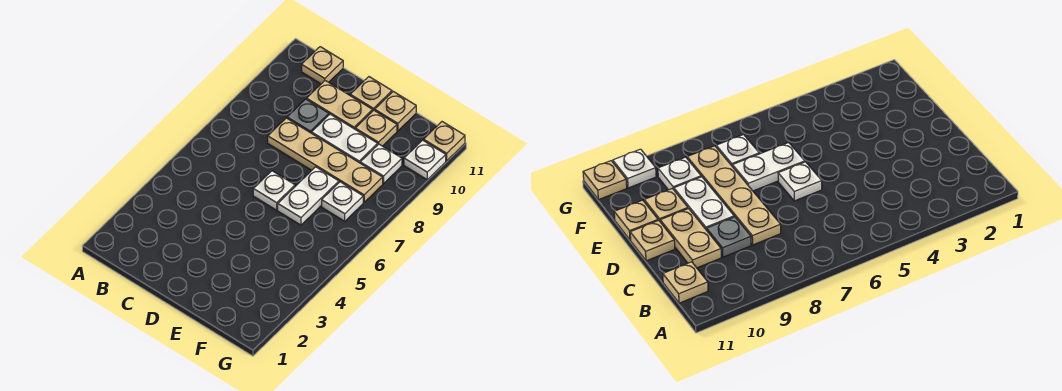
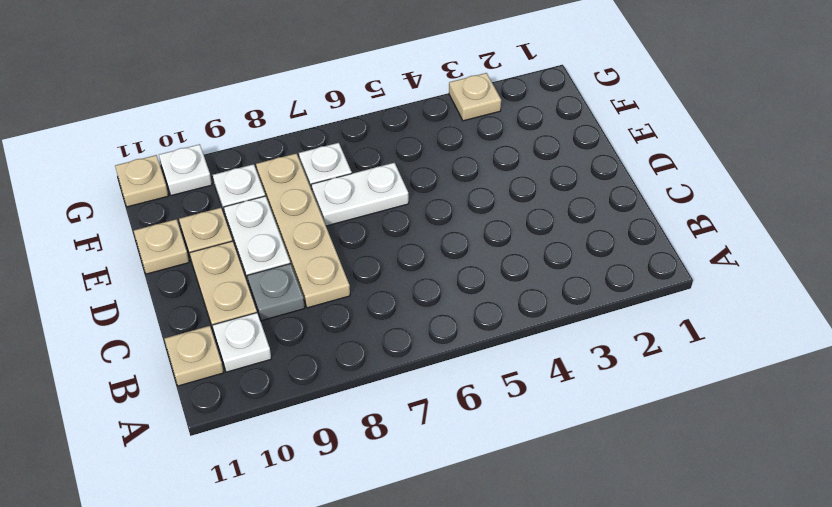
white 1x1 plate [253,171,295,210] -> white 1x1 plate moved to [212,313,271,372]
tan 1x1 plate [350,77,392,110] -> tan 1x1 plate moved to [449,73,501,121]

